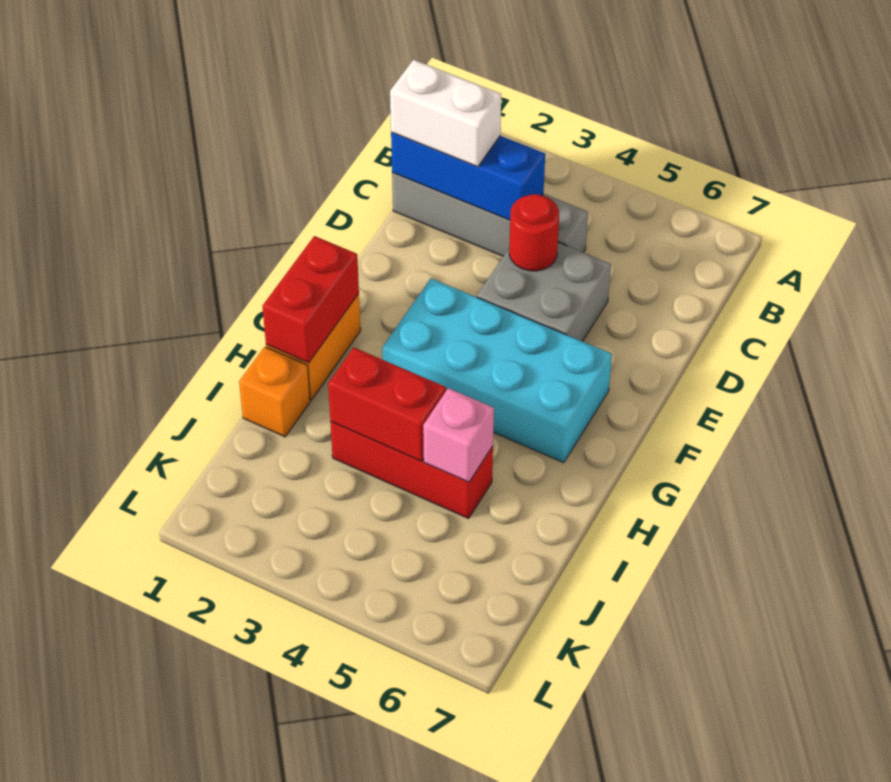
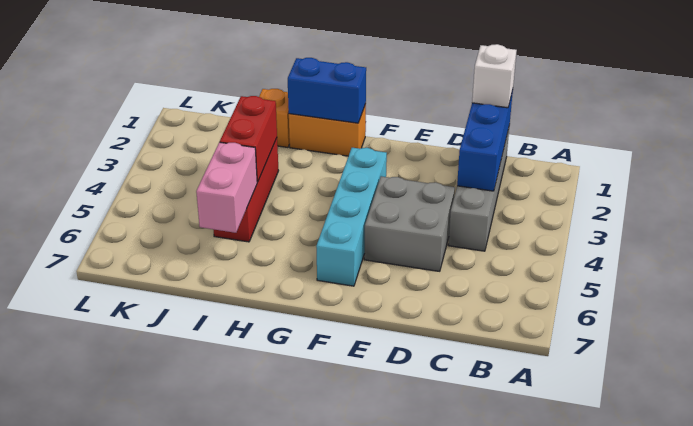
white 1x2 brick [390,60,501,167] -> white 1x1 brick [472,44,517,108]
red 1x1 round brick [509,194,559,271] -> none
cyan 2x4 brick [382,278,612,463] -> cyan 1x4 brick [316,148,387,286]
red 1x2 brick [262,236,359,363] -> blue 1x2 brick [288,58,366,123]
pink 1x1 brick [423,388,494,482] -> pink 1x2 brick [196,142,257,233]

